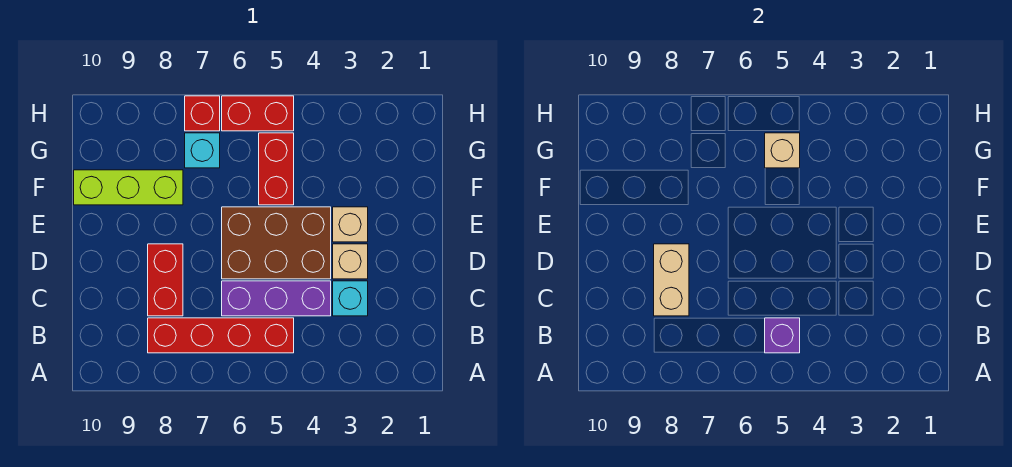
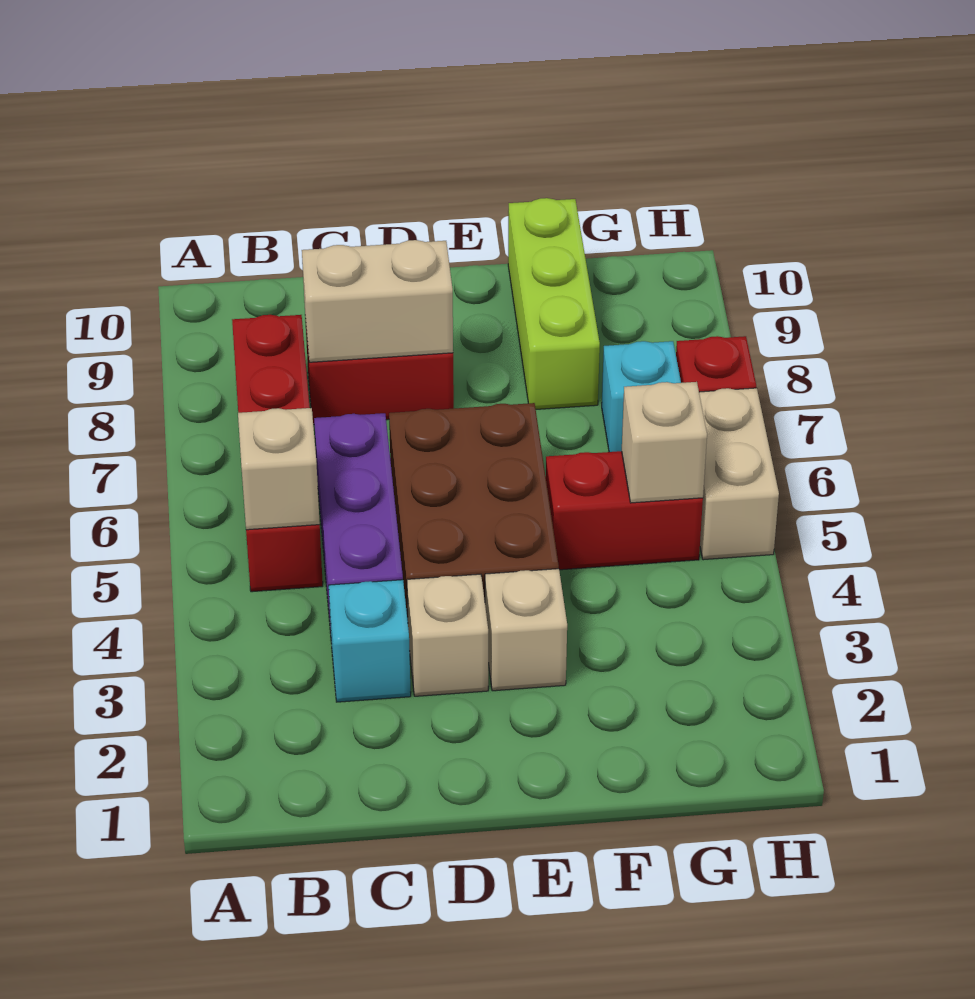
purple 1x1 brick [765,318,800,353] -> tan 1x1 brick [238,408,320,530]
red 1x2 brick [222,96,294,131] -> tan 1x2 brick [699,388,779,560]

